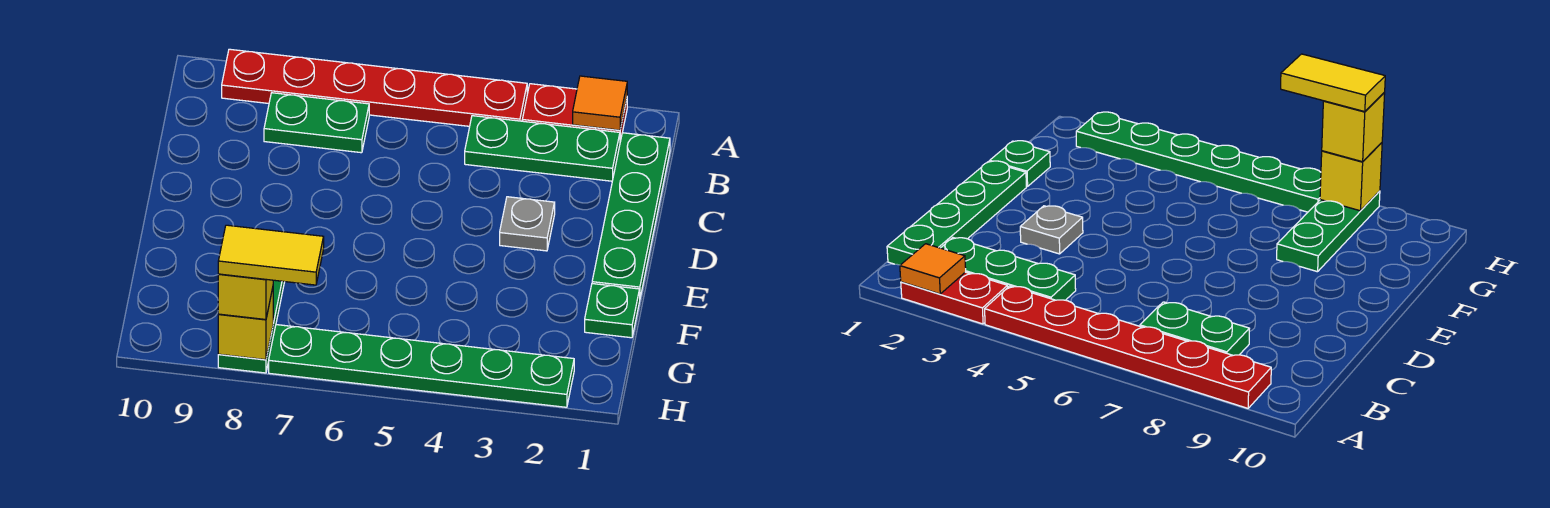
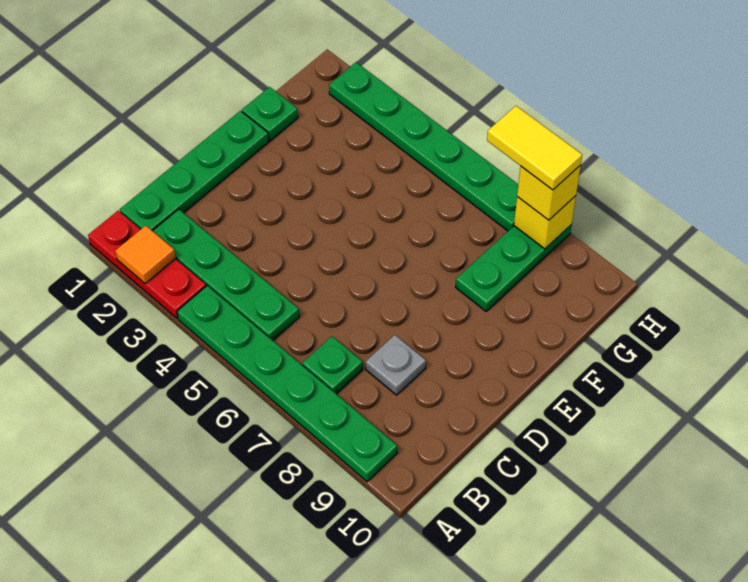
red 1x2 plate [522,84,627,141] -> red 1x3 plate [88,211,206,318]
red 1x6 plate [222,49,527,126] -> green 1x6 plate [177,286,397,482]
green 1x3 plate [465,116,620,181] -> green 1x4 plate [153,209,299,340]
green 1x2 plate [264,93,369,153] -> green 1x1 plate [302,336,363,394]
grey 1x1 plate [500,197,555,251] -> grey 1x1 plate moved to [366,335,426,395]

